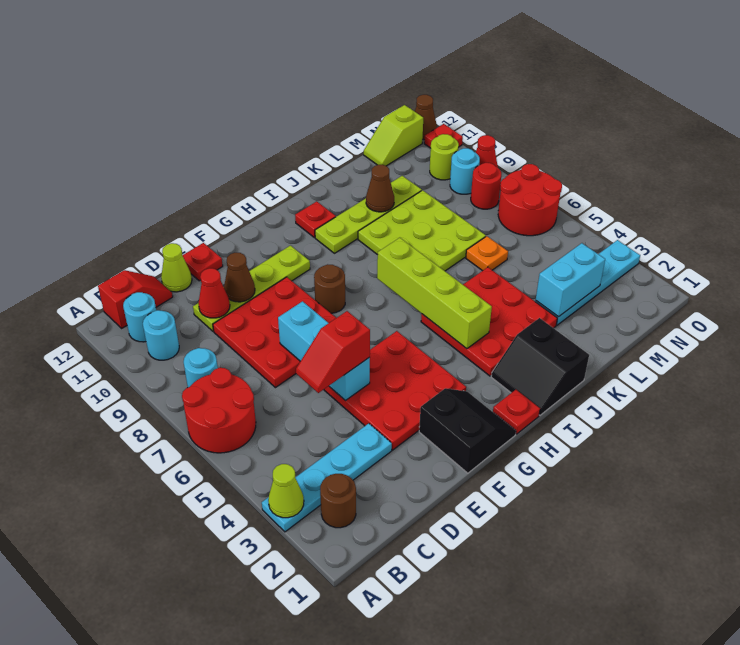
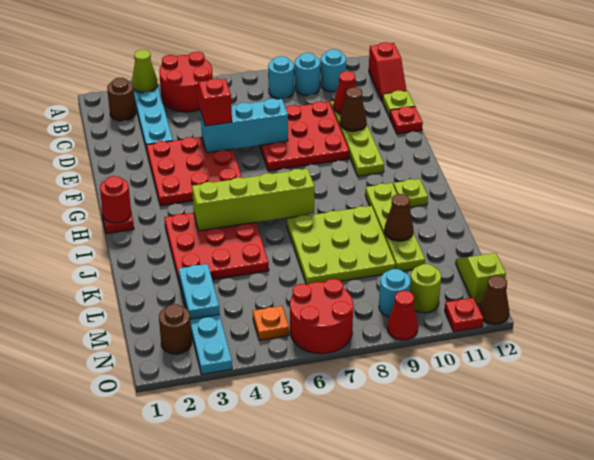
red 2x2 round brick [182,368,256,453] -> red 2x2 round brick moved to [159,52,213,112]
cyan 1x1 round brick [123,292,156,342] -> cyan 1x1 round brick moved to [295,53,320,95]
lime 1x1 cone [161,243,192,292] -> lime 1x1 plate [382,91,415,117]
black 2x2 slope [419,388,516,473] -> none
brown 1x1 round brick [314,264,345,313] -> brown 1x1 round brick moved to [159,304,192,354]
black 2x2 slope [491,318,589,415] -> none
red 1x1 plate [295,201,336,237] -> lime 1x1 plate [394,179,428,208]
cyan 1x2 brick [536,243,605,317] -> cyan 1x2 plate [179,264,220,319]
orange 1x1 plate [466,236,508,271] -> orange 1x1 plate moved to [253,306,289,340]
red 1x1 round brick [471,163,501,209] -> red 1x1 round brick moved to [100,176,131,223]

